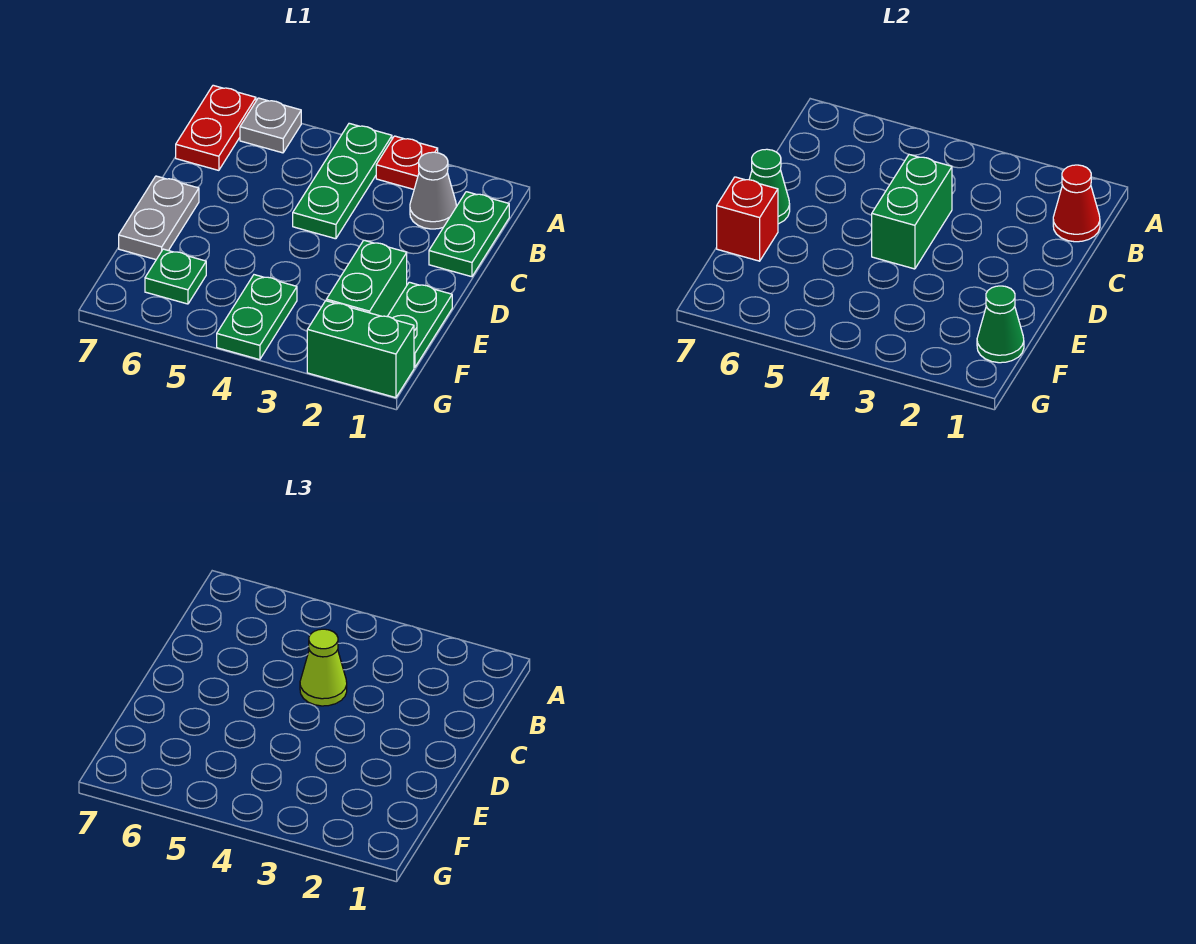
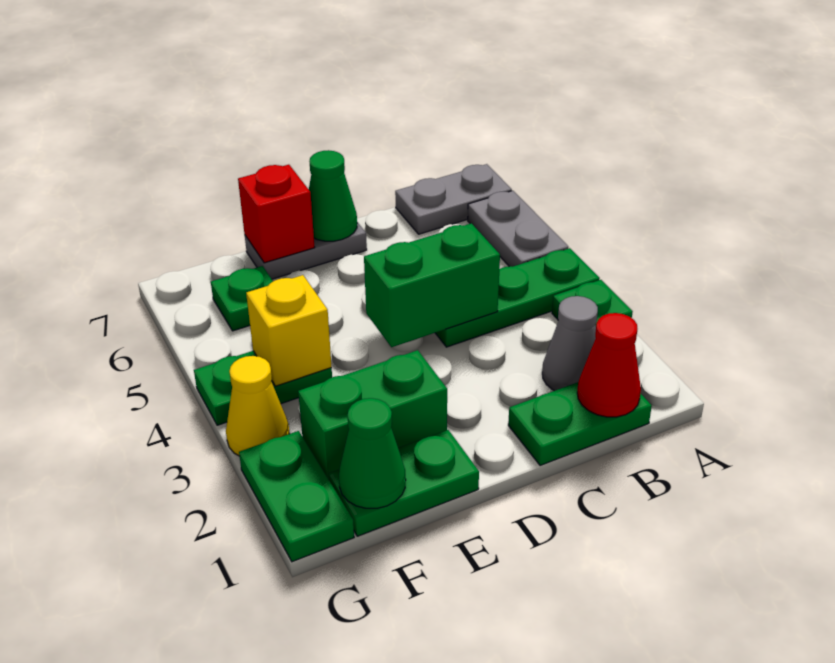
red 1x1 plate [376,136,438,189] -> green 1x1 plate [552,280,633,324]
grey 1x1 plate [240,98,301,153] -> grey 1x2 plate [468,191,568,267]
red 1x2 plate [176,85,256,170] -> grey 1x2 plate [395,164,512,234]
lime 1x1 cone [300,629,347,706] -> none
none -> yellow 1x1 brick [246,275,332,386]
green 1x2 brick [307,301,414,398] -> green 1x2 plate [239,431,354,562]
none -> yellow 1x1 cone [226,356,289,456]

